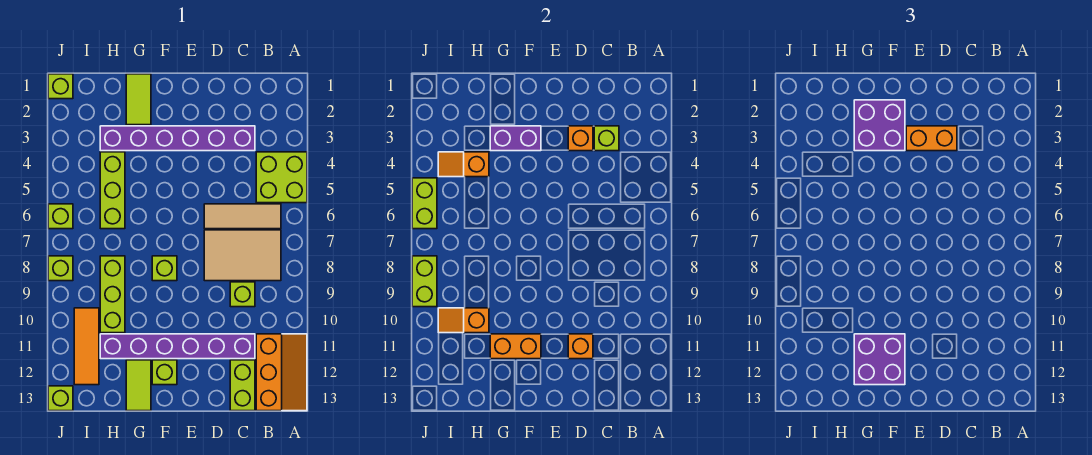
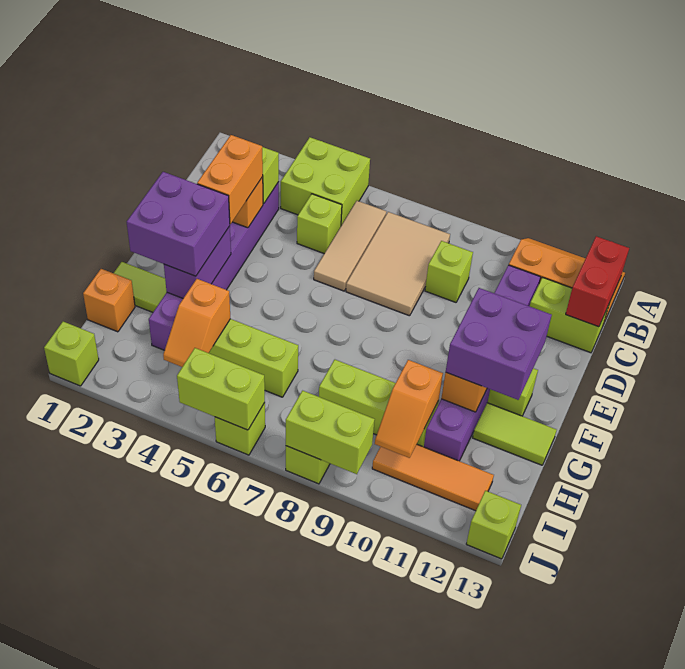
none -> red 1x2 brick [566,236,629,327]
orange 1x1 brick [568,334,593,359] -> orange 1x1 brick moved to [83,269,135,332]
lime 1x1 brick [152,256,177,281] -> lime 1x1 brick moved to [297,194,342,254]

